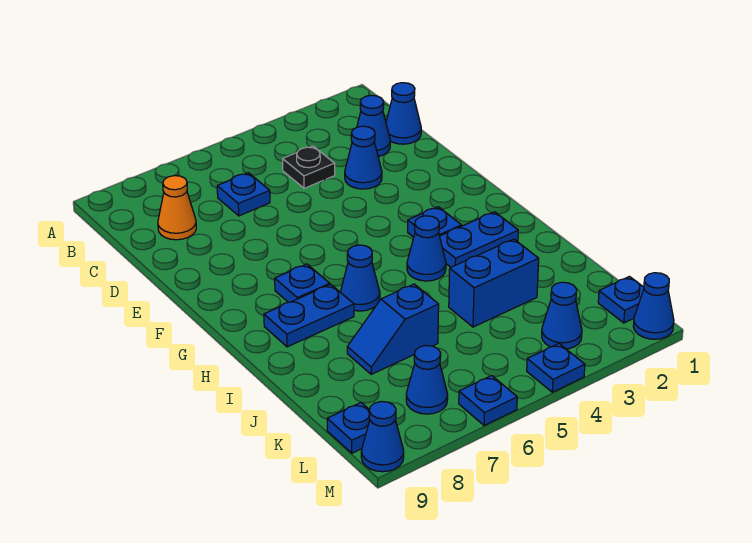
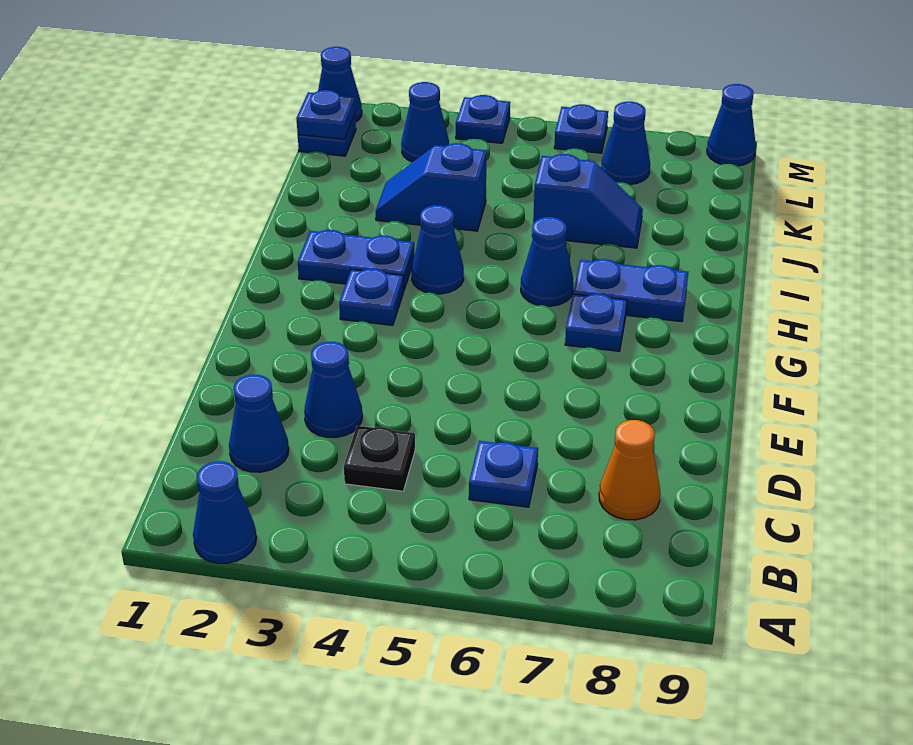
blue 1x1 cone [386,83,421,144] -> blue 1x1 cone moved to [193,461,257,563]
blue 1x2 brick [449,239,539,327] -> blue 1x2 slope [376,143,487,231]
blue 1x1 plate [327,402,370,453] -> blue 1x1 plate moved to [296,90,355,139]

